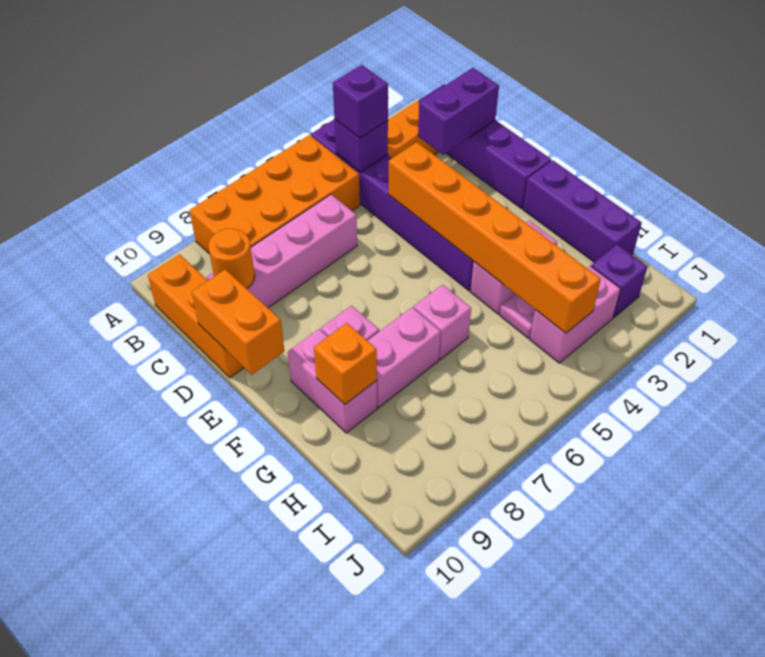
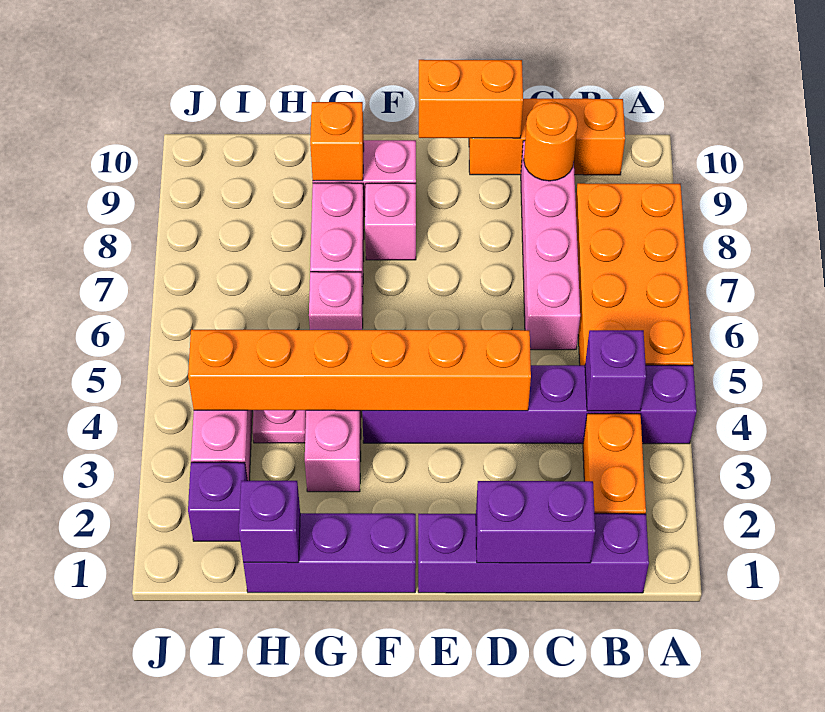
purple 1x1 brick [333,65,388,138] -> purple 1x1 brick moved to [239,481,300,563]
purple 1x2 brick [418,68,499,155] -> purple 1x2 brick turned to [476,481,595,563]

